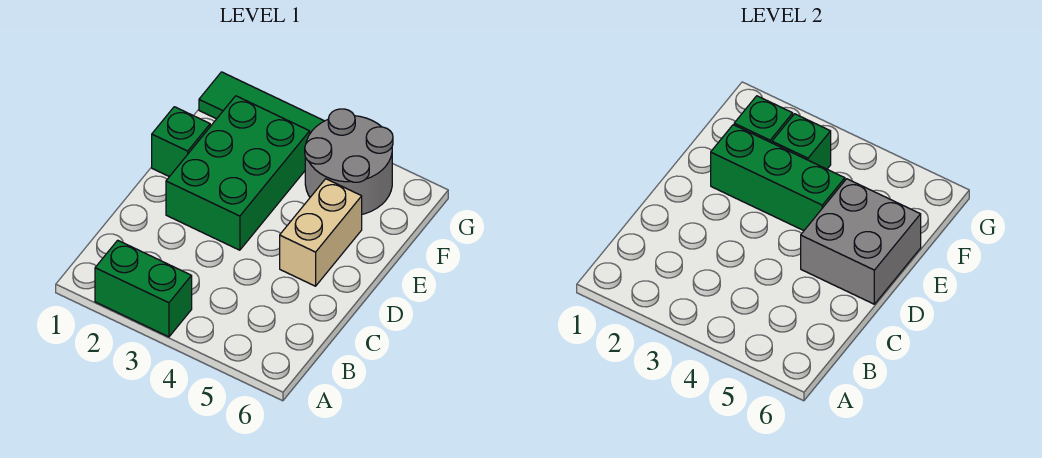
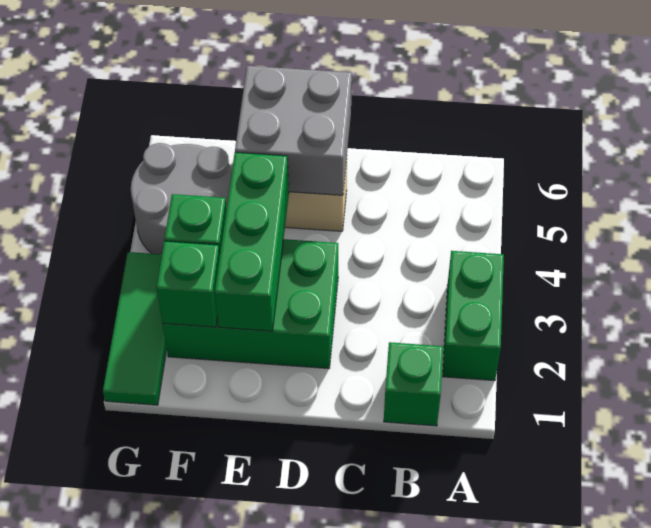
green 1x1 brick [152,107,210,177] -> green 1x1 brick moved to [384,342,443,426]

